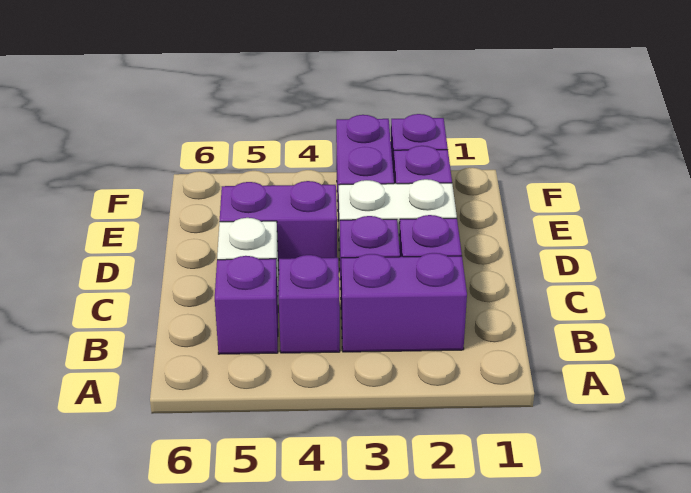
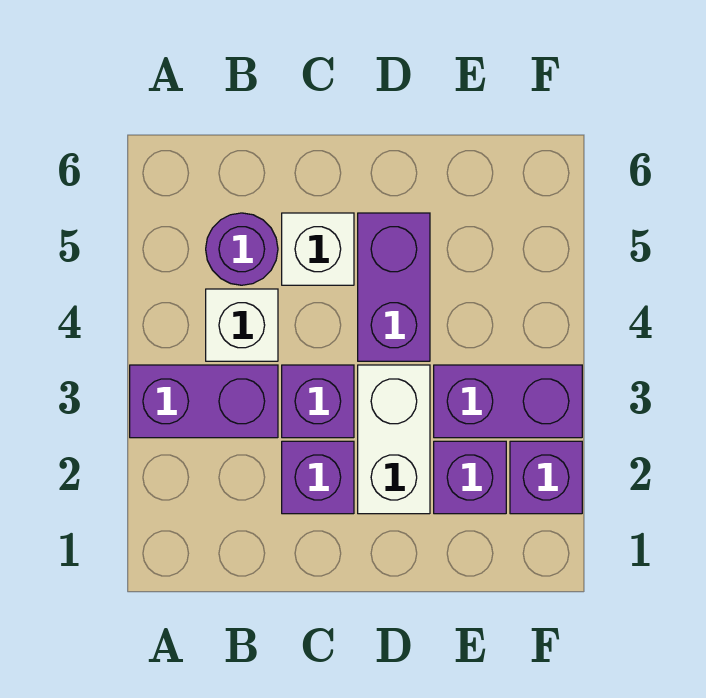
purple 1x2 brick [341,253,467,352] -> purple 1x2 brick turned to [130,365,278,438]
purple 1x1 brick [279,255,340,353] -> white 1x1 brick [206,289,278,361]
purple 1x1 brick [215,256,278,354] -> purple 1x1 round brick [206,213,278,285]

